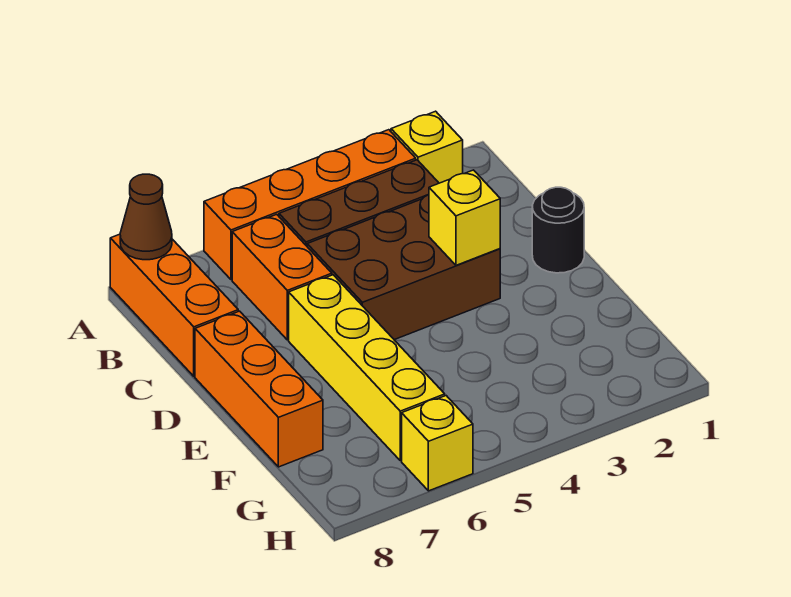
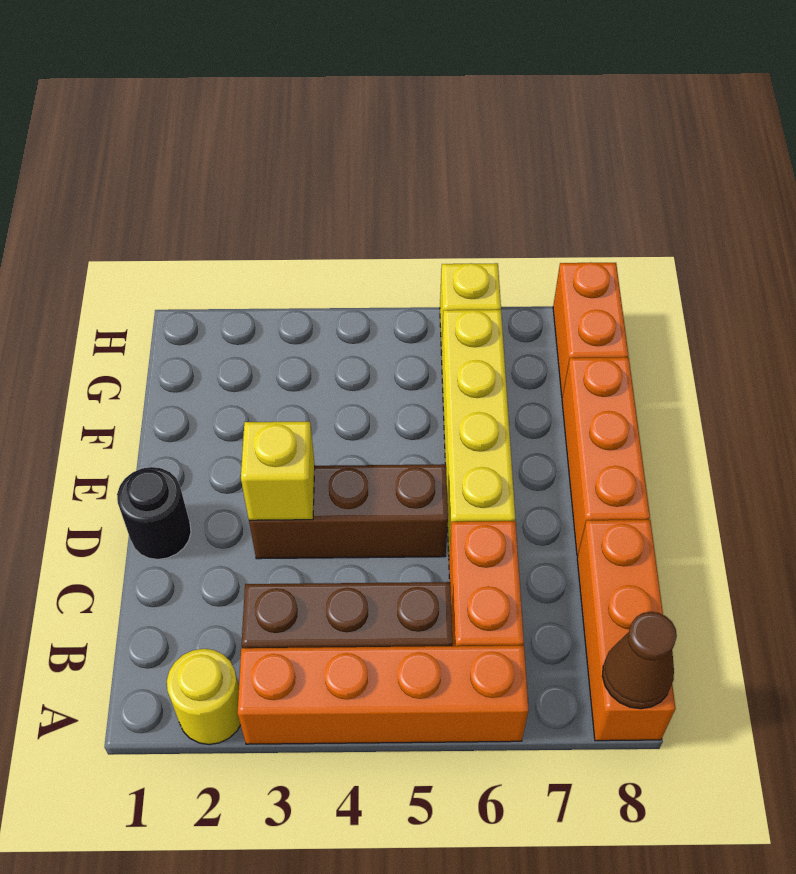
yellow 1x1 brick [391,111,463,183] -> yellow 1x1 round brick [167,649,241,745]
brown 2x3 brick [307,195,500,340] -> brown 1x3 brick [249,464,448,559]
none -> orange 1x2 brick [553,262,629,398]

